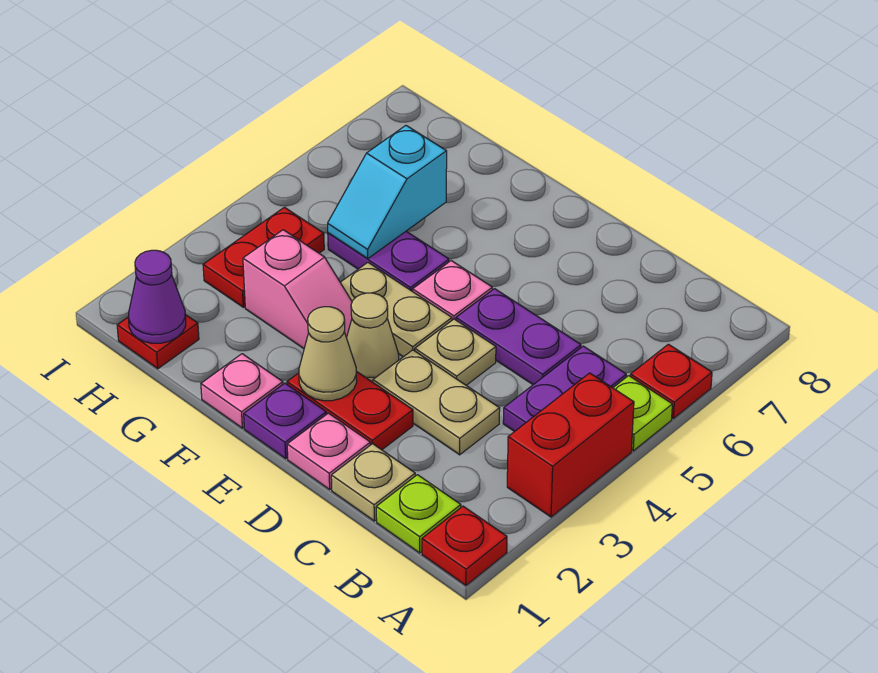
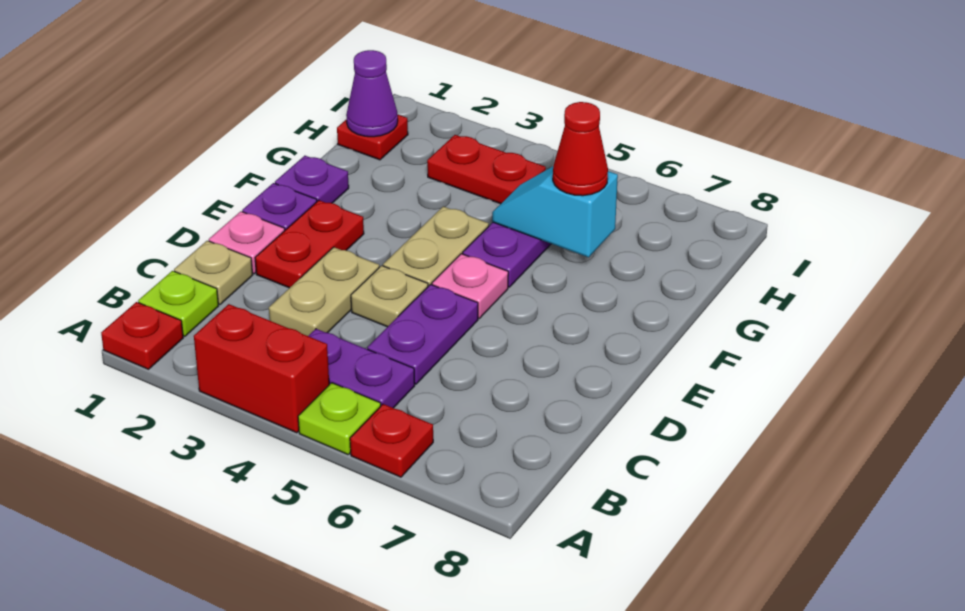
tan 1x1 cone [299,307,357,401] -> none
tan 1x1 cone [347,293,399,382] -> none
pink 1x1 plate [201,354,283,428] -> purple 1x1 plate [275,156,349,203]
pink 1x2 slope [243,230,352,349] -> none
none -> red 1x1 cone [553,102,608,196]

